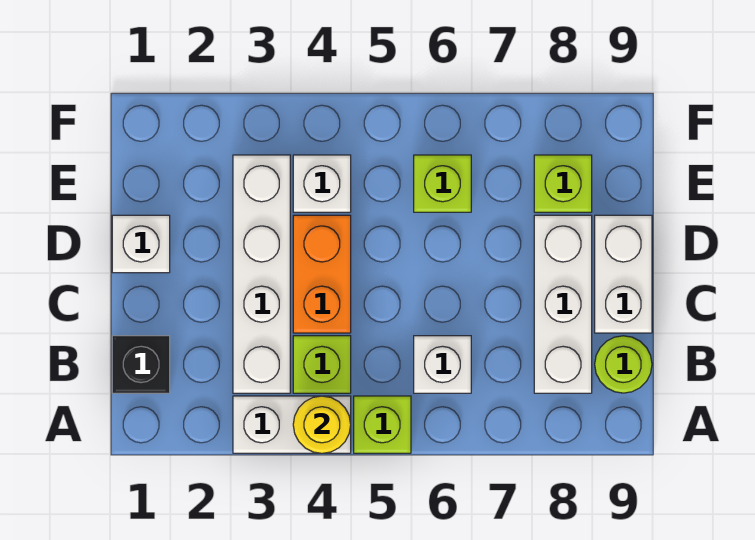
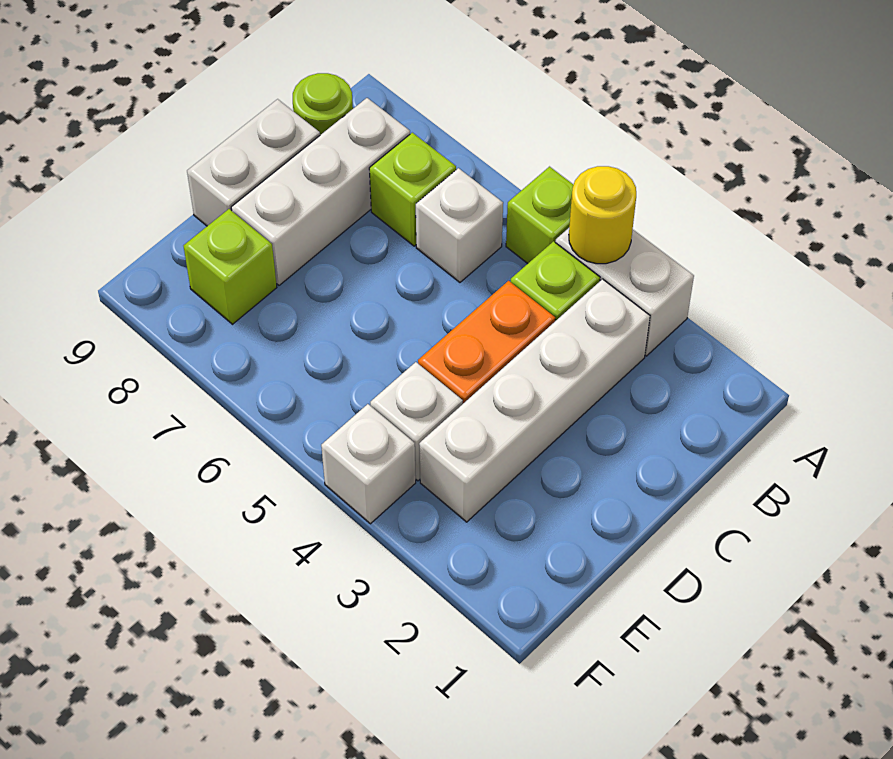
black 1x1 brick [112,336,170,393] -> none
white 1x1 brick [112,215,170,273] -> white 1x1 brick moved to [321,404,416,524]
lime 1x1 brick [414,155,471,212] -> lime 1x1 brick moved to [369,133,456,246]

